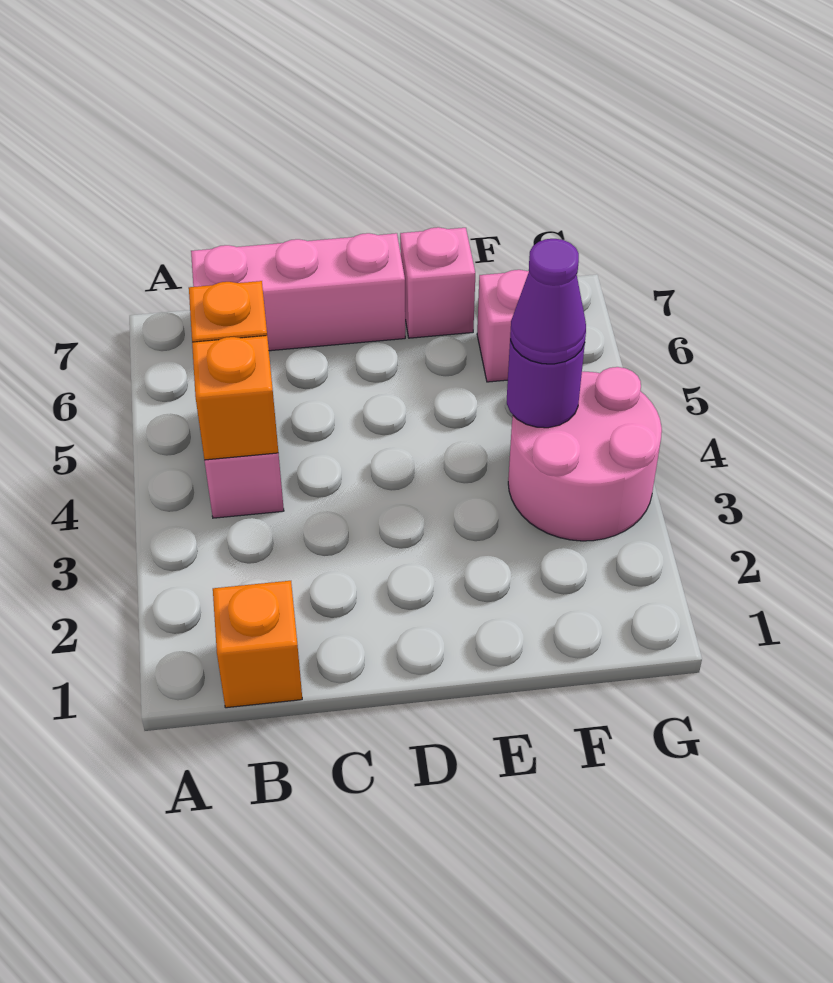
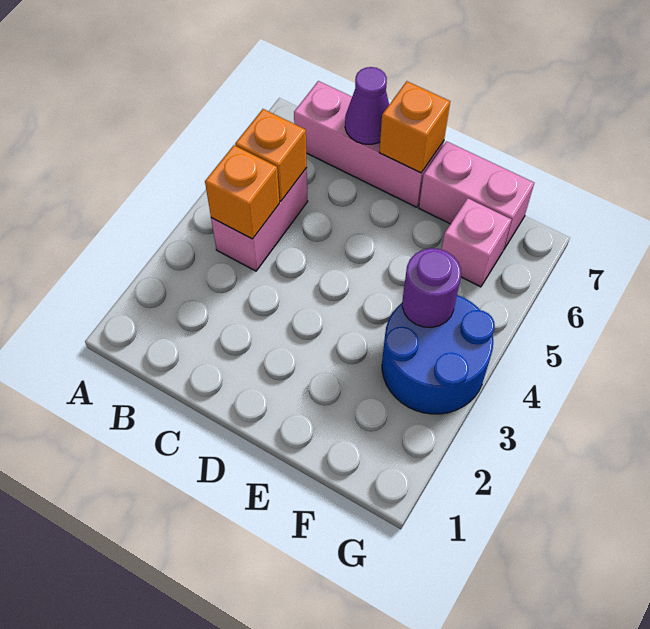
orange 1x1 brick [213,581,302,708] -> orange 1x1 brick moved to [379,81,450,173]
pink 1x1 brick [400,227,475,338] -> pink 1x2 brick [419,141,534,250]
pink 2x2 round brick [508,367,662,541] -> blue 2x2 round brick [382,295,495,414]
purple 1x1 cone [511,239,586,364] -> purple 1x1 cone moved to [345,67,389,144]

